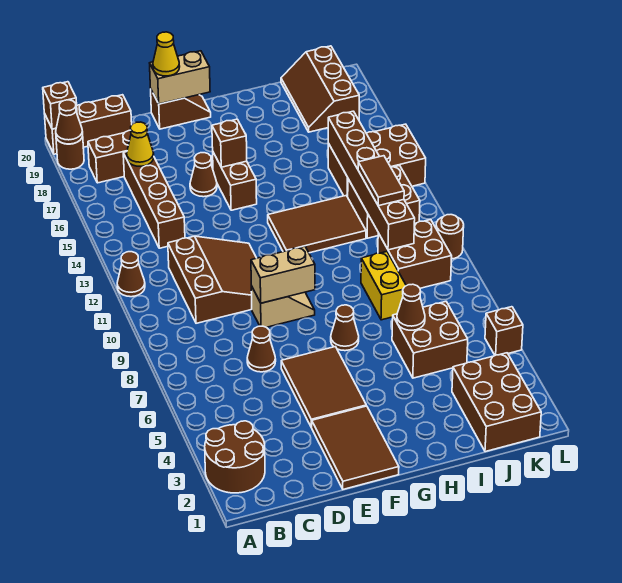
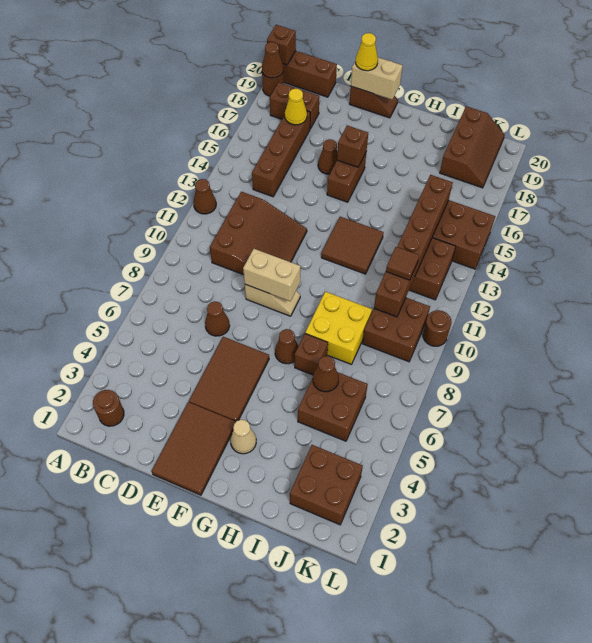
brown 2x2 round brick [205,421,265,493] -> brown 1x1 round brick [93,390,124,426]
none -> tan 1x1 cone [230,420,256,454]
brown 2x3 tile [268,196,366,253] -> brown 2x2 tile [321,217,384,274]
yellow 1x2 brick [361,252,406,320] -> yellow 2x2 brick [305,292,372,364]
brown 2x3 brick [452,353,541,452] -> brown 2x2 brick [290,445,363,525]
brown 1x2 tile [358,156,404,206] -> brown 1x1 tile [386,247,419,280]
brown 2x3 slope [281,46,359,132] -> brown 2x3 slope turned to [440,106,505,188]
brown 1x1 brick [485,307,523,355] -> brown 1x1 brick moved to [295,334,328,375]

